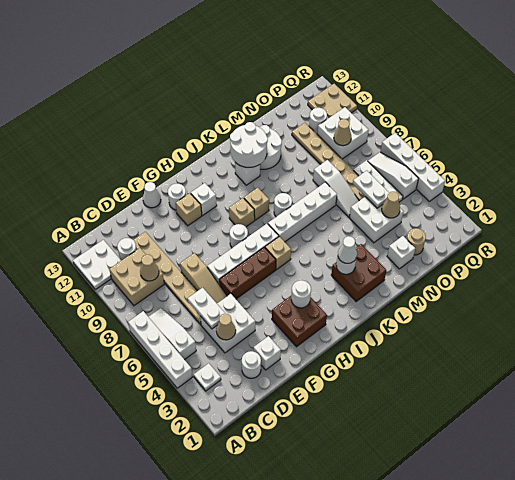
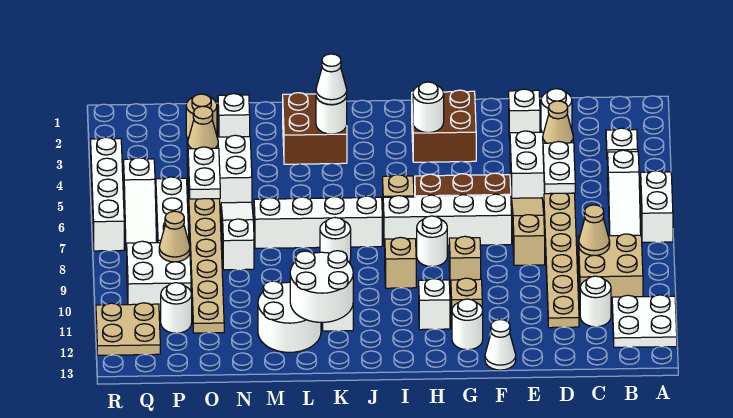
white 1x4 brick [128,311,193,388] -> white 1x2 brick [641,171,673,243]
tan 1x1 brick [244,188,269,220] -> tan 1x1 brick moved to [449,236,481,287]

